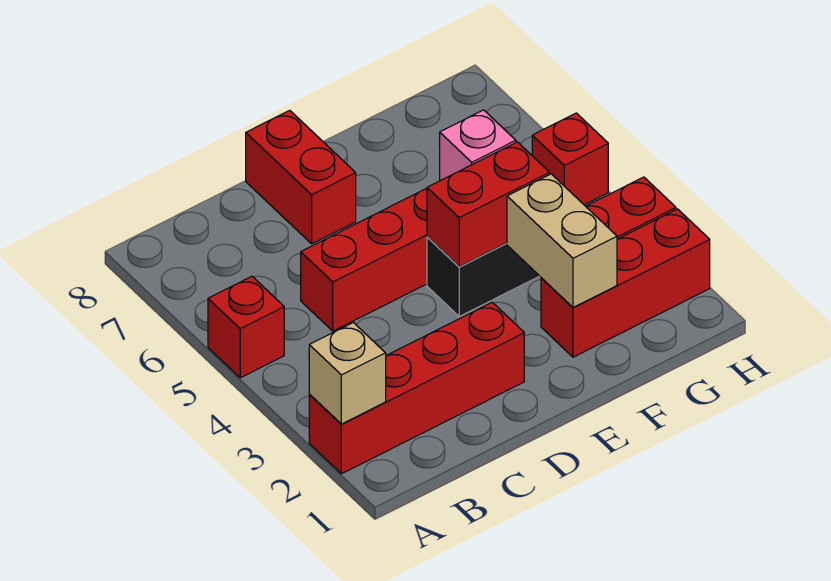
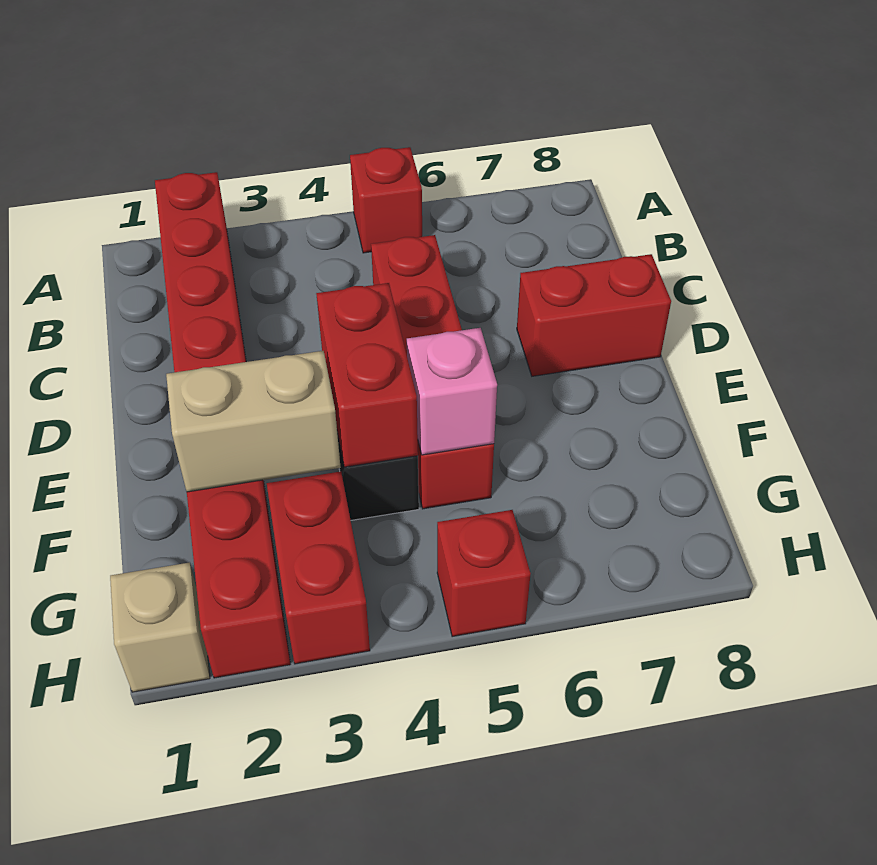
tan 1x1 brick [309,323,386,424] -> tan 1x1 brick moved to [110,563,210,692]

